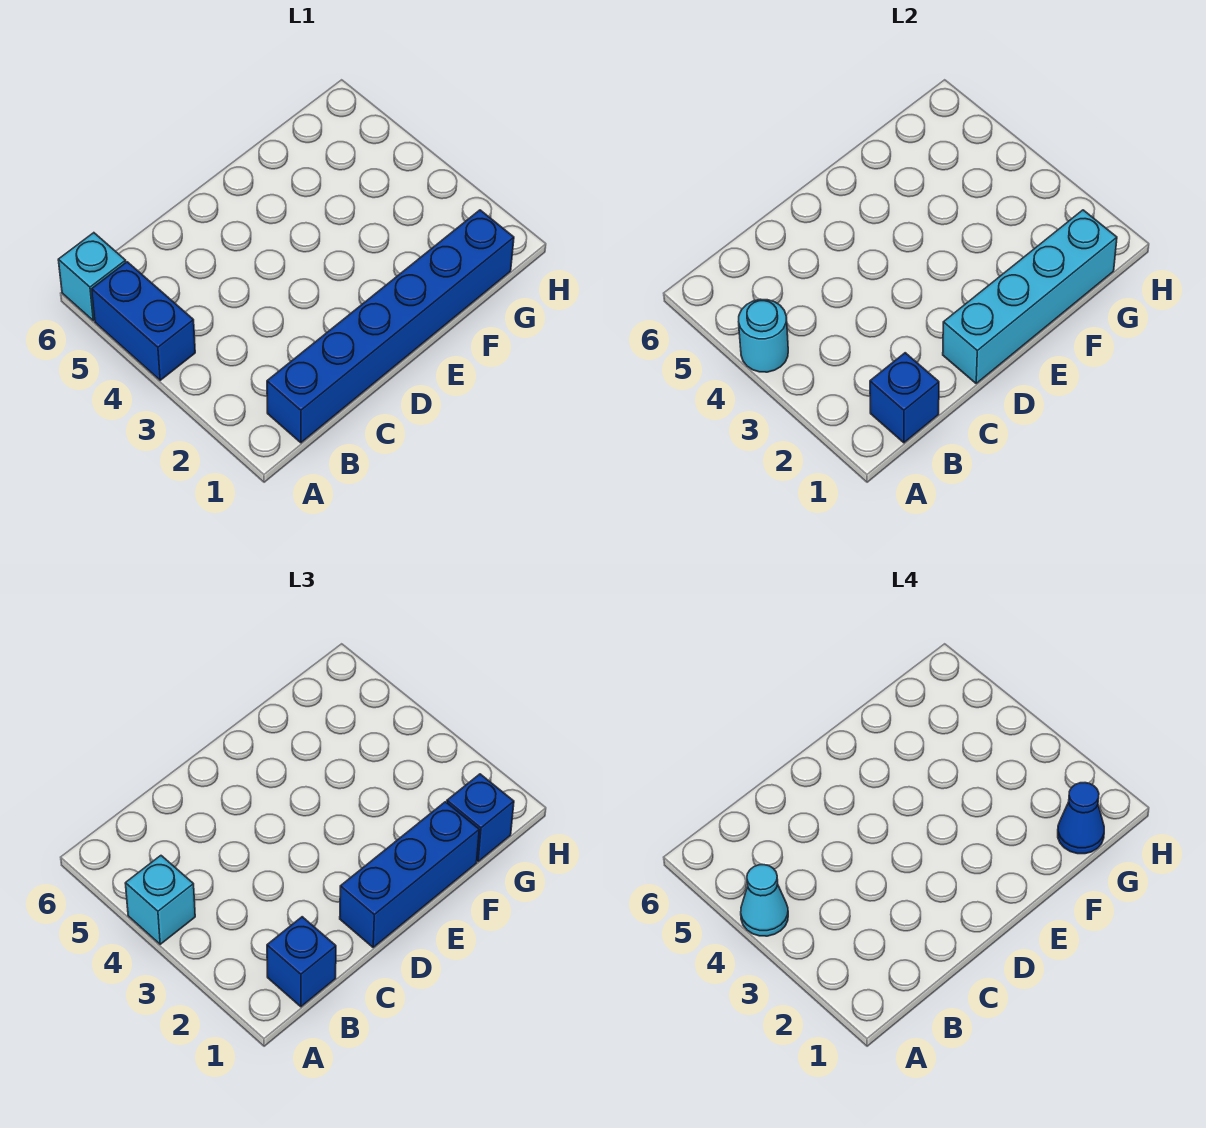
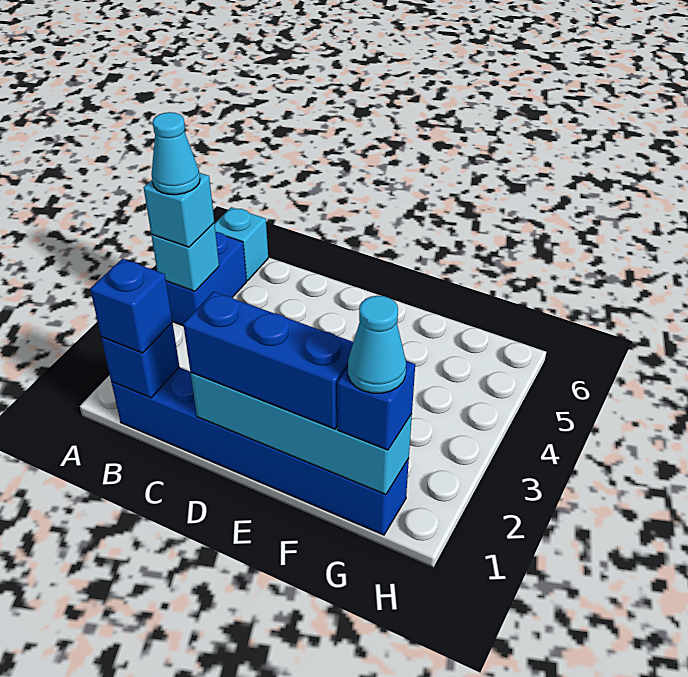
cyan 1x1 round brick [739,299,788,372] -> cyan 1x1 brick [151,223,219,291]
blue 1x1 cone [1058,783,1104,854] -> cyan 1x1 cone [348,296,406,393]

